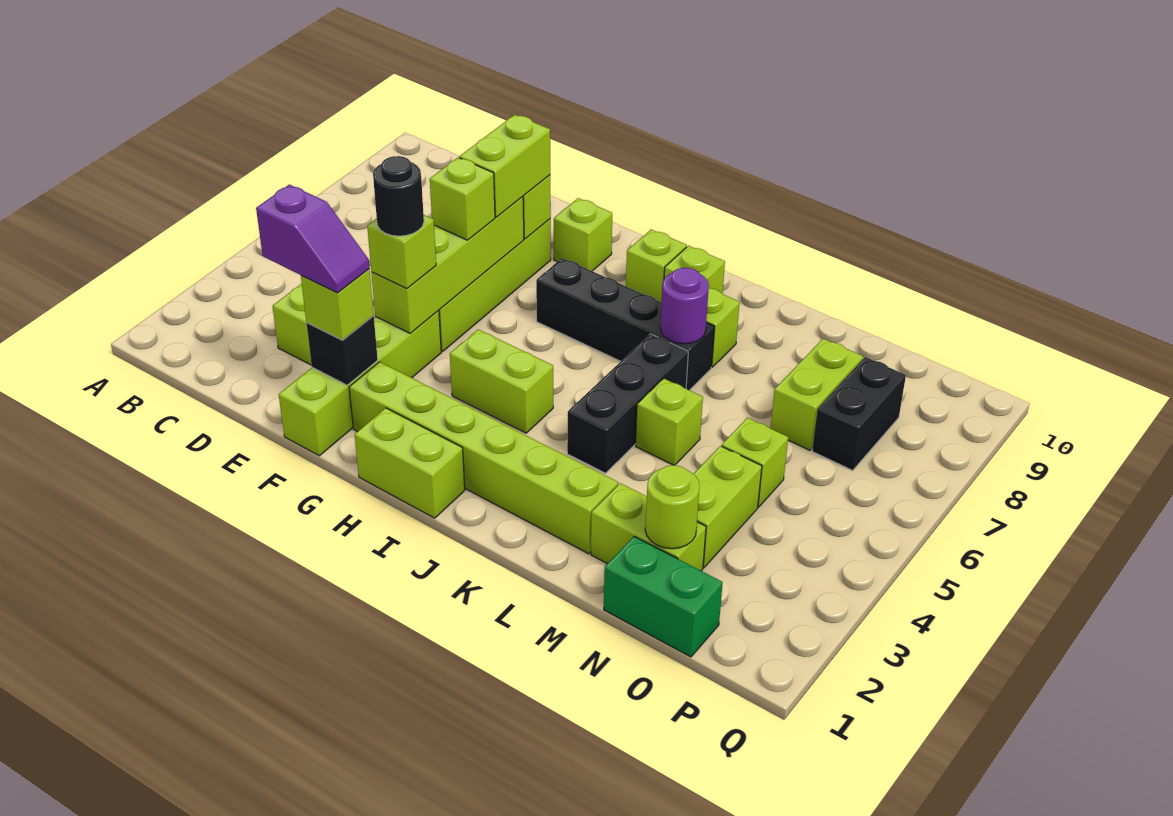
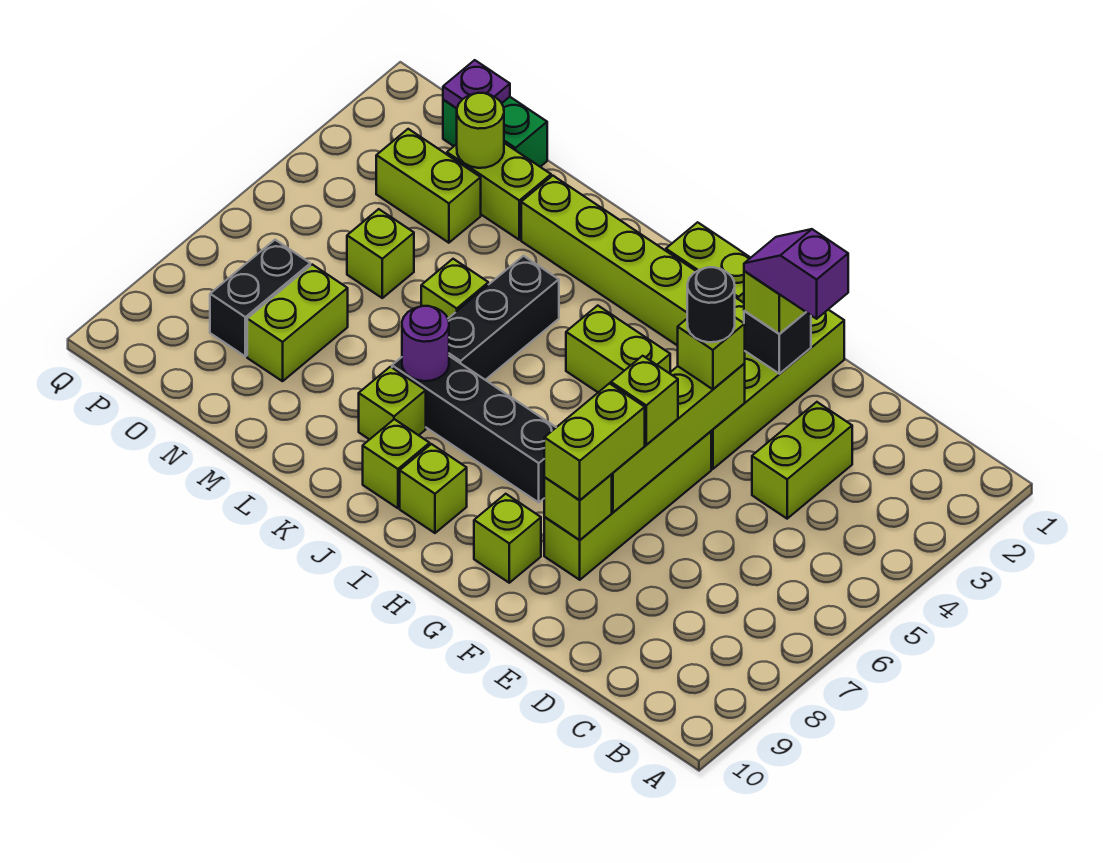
lime 1x2 brick [694,446,762,568] -> lime 1x2 brick turned to [376,129,481,243]
none -> purple 1x1 plate [443,60,510,108]

